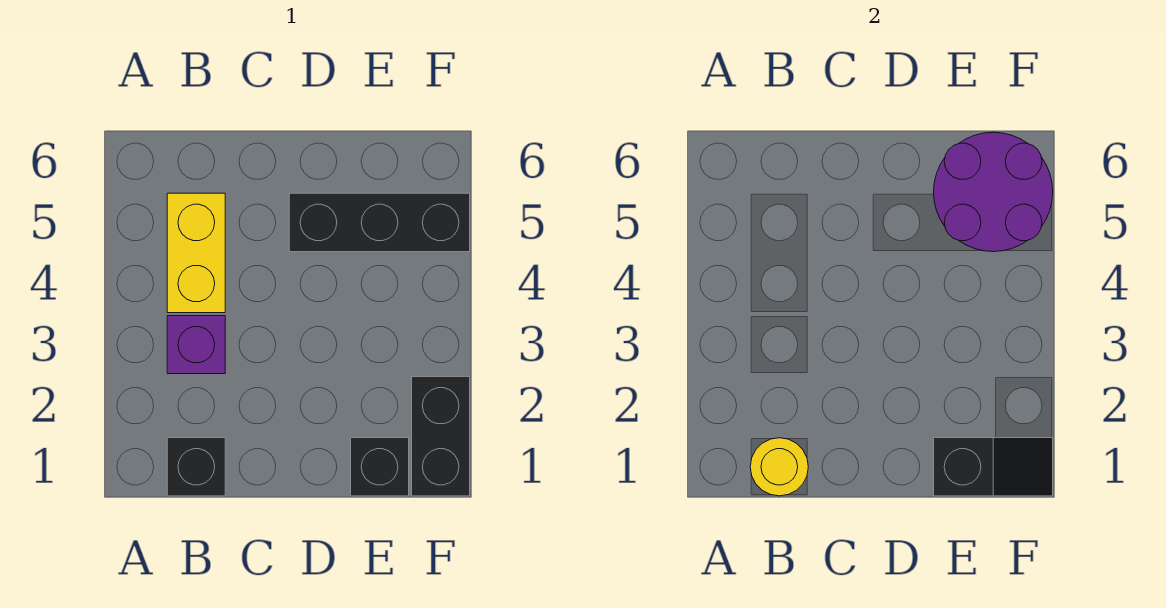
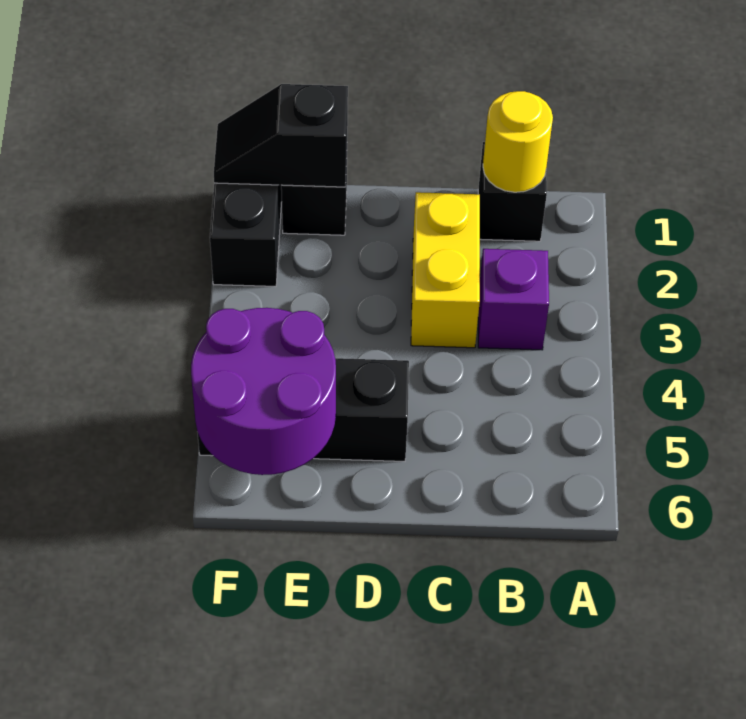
yellow 1x2 brick [167,193,225,313] -> yellow 1x2 brick moved to [411,192,480,348]

